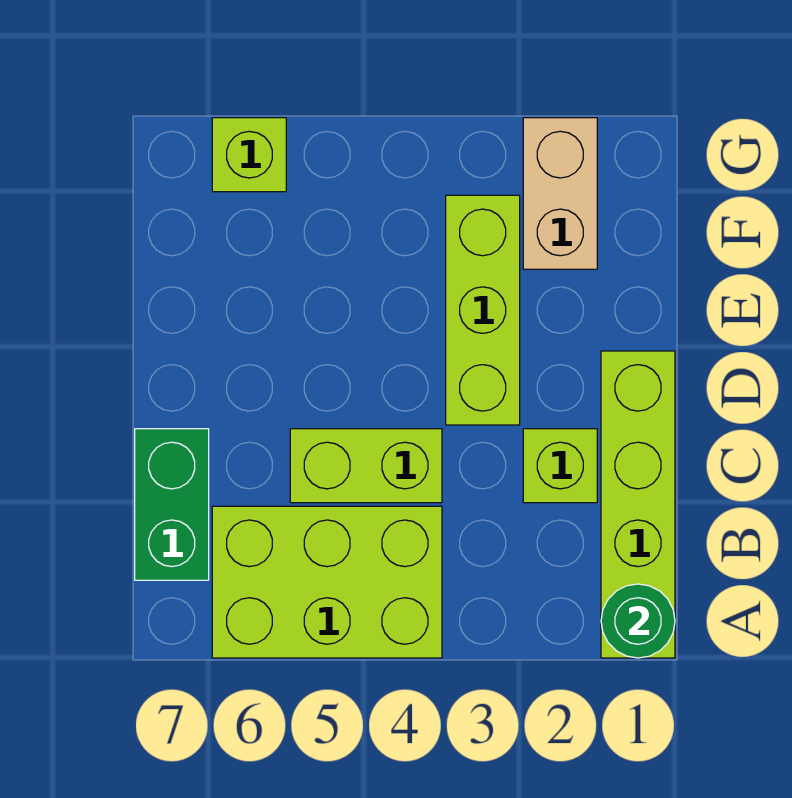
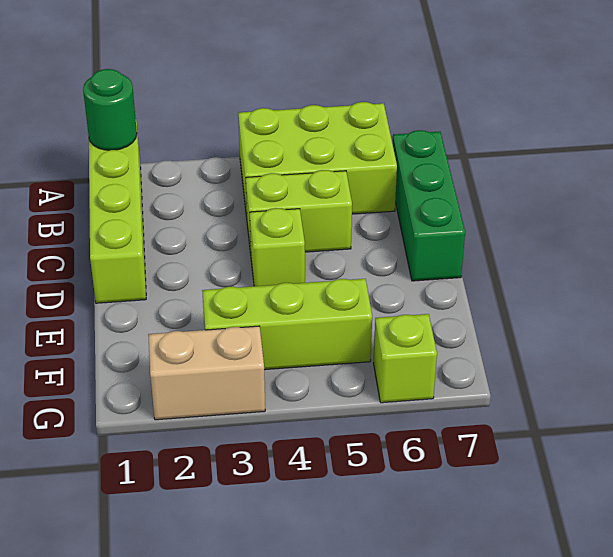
green 1x2 brick [135,429,209,580] -> green 1x3 brick [392,130,465,281]
lime 1x1 brick [523,429,597,503] -> lime 1x1 brick moved to [250,208,305,286]
lime 1x3 brick [446,195,520,425] -> lime 1x3 brick turned to [202,279,372,370]
tan 1x2 brick [523,118,597,269] -> tan 1x2 brick turned to [148,326,265,420]

